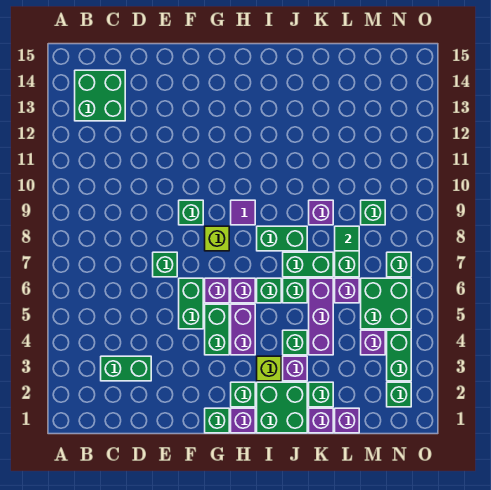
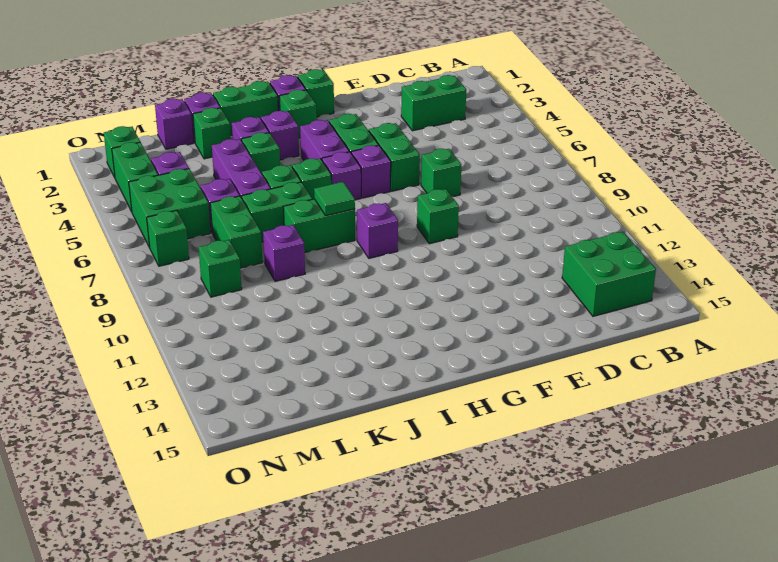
lime 1x1 brick [205,226,229,251] -> none
purple 1x1 tile [231,200,255,225] -> purple 1x1 brick [357,203,398,258]
green 2x2 brick [257,382,307,433] -> green 1x2 brick [213,81,278,135]
lime 1x1 brick [257,356,281,381] -> purple 1x1 brick [261,111,299,160]
green 1x1 tile [335,226,359,251] -> green 1x1 tile moved to [314,182,355,216]

